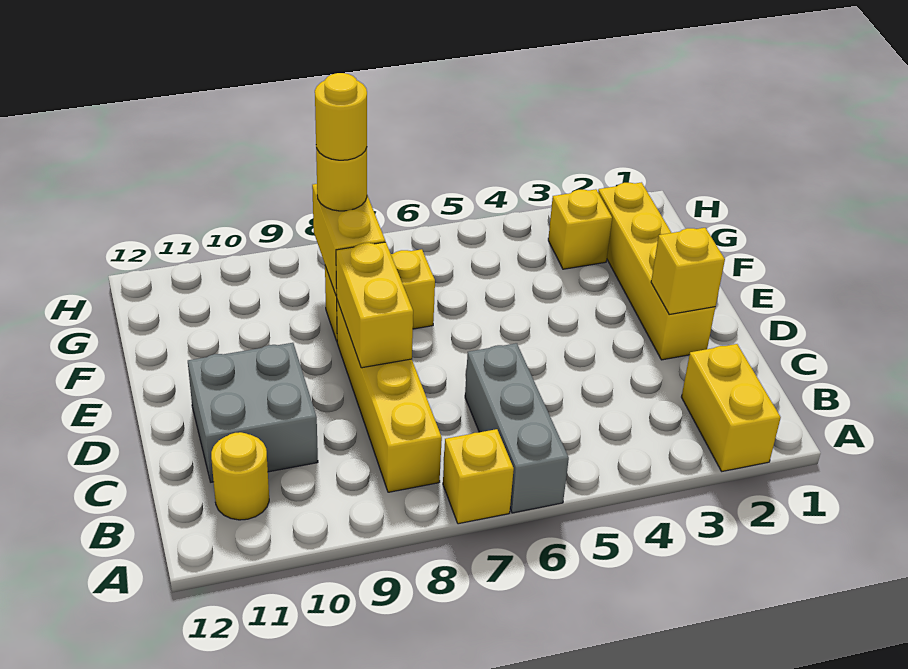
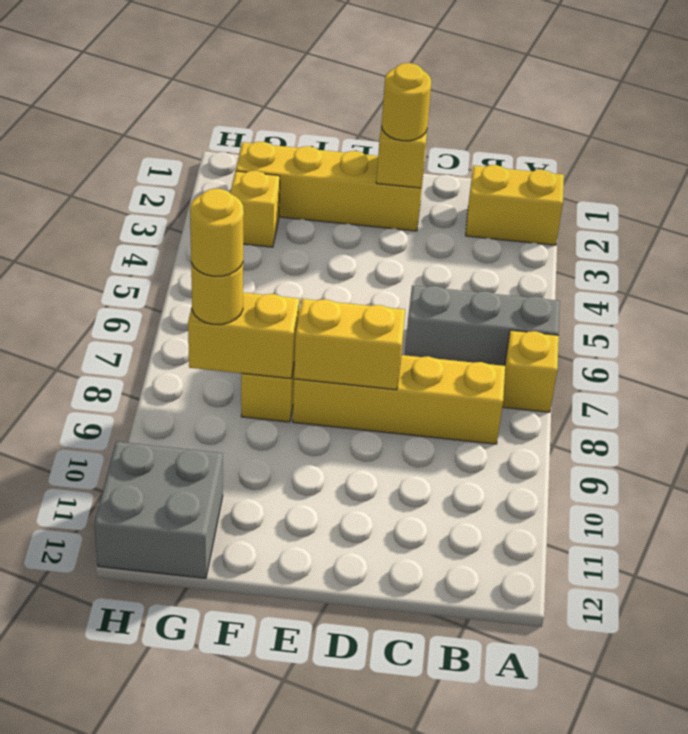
yellow 1x1 round brick [211,432,269,520] -> yellow 1x1 round brick moved to [382,63,431,141]
grey 2x2 brick [188,343,318,482] -> grey 2x2 brick moved to [94,442,223,578]

